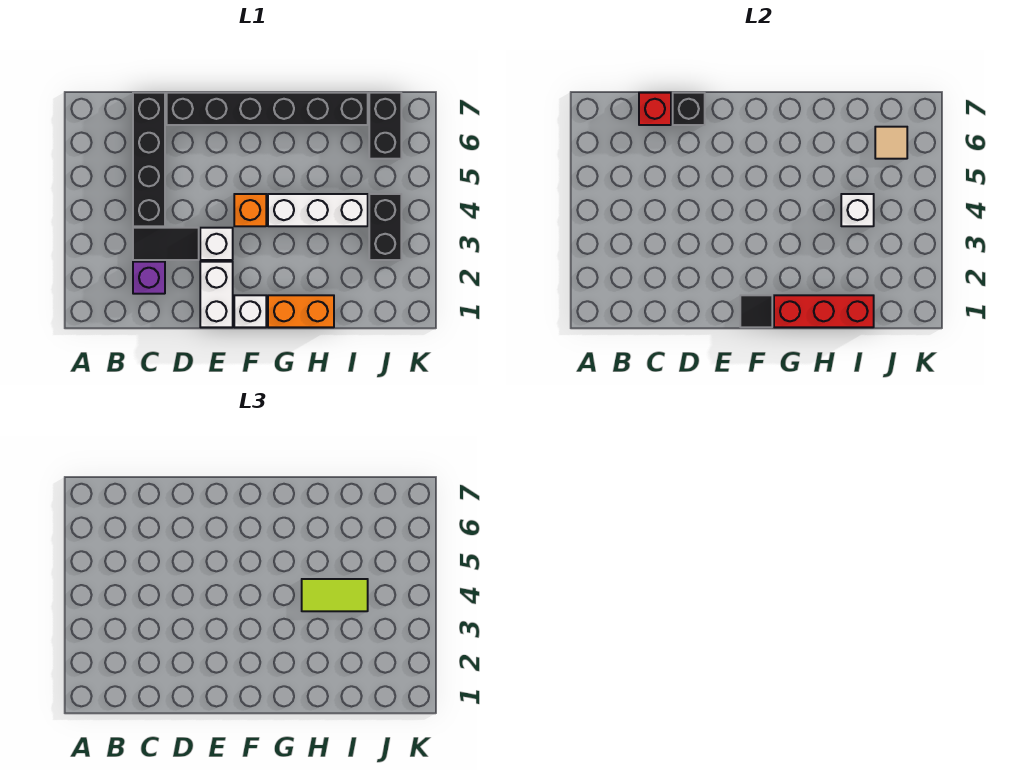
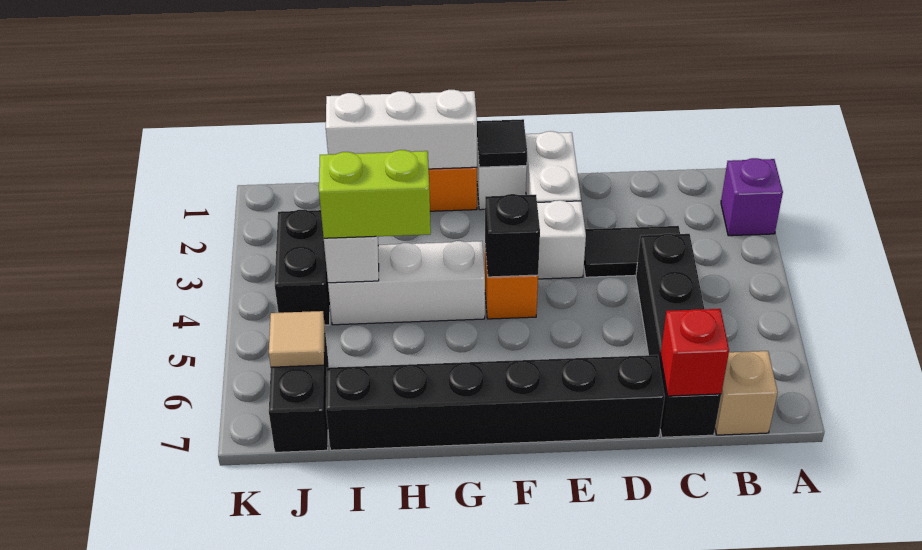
none -> tan 1x1 brick [715,351,778,435]
purple 1x1 brick [133,262,165,294] -> purple 1x1 brick moved to [721,158,783,236]
black 1x1 brick [673,93,705,125] -> black 1x1 brick moved to [485,194,540,277]
red 1x3 brick [774,295,874,327] -> white 1x3 brick [326,90,477,169]
lime 1x2 tile [302,579,368,611] -> lime 1x2 brick [319,150,431,238]

